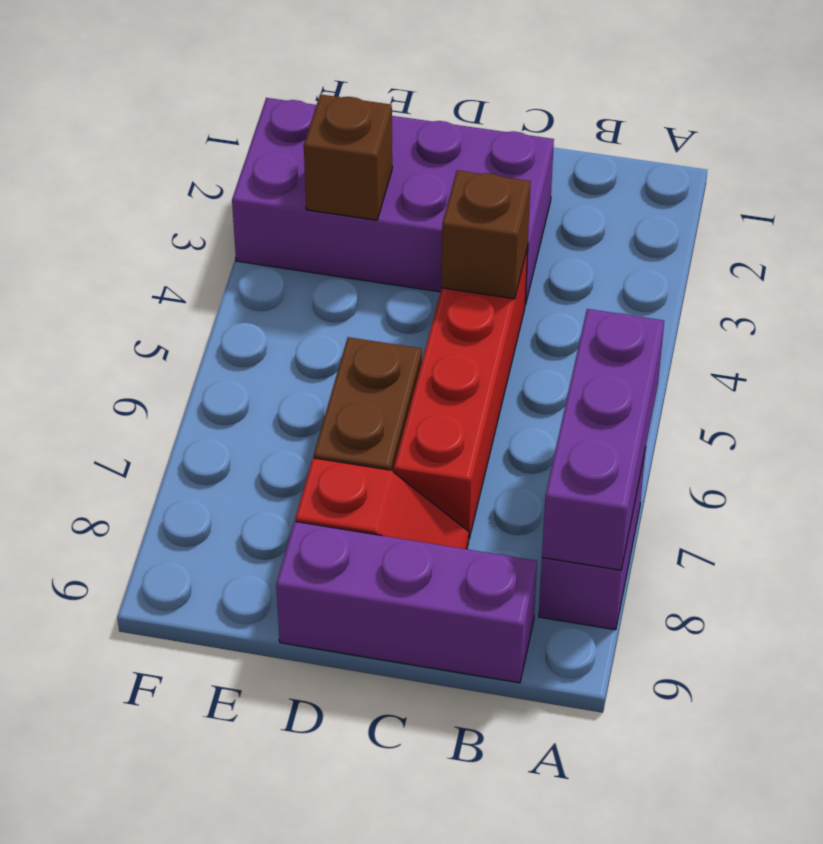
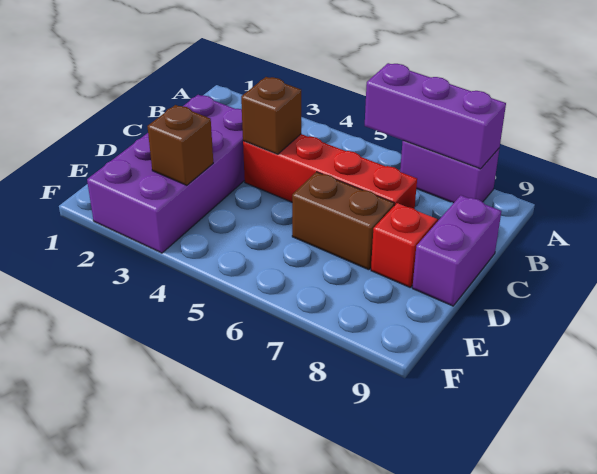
purple 1x3 brick [276,522,537,683] -> purple 1x2 brick [412,195,501,306]

